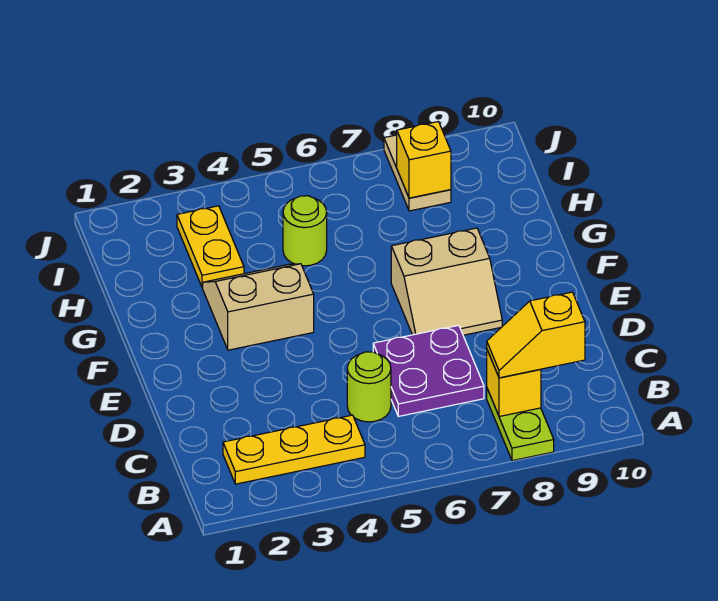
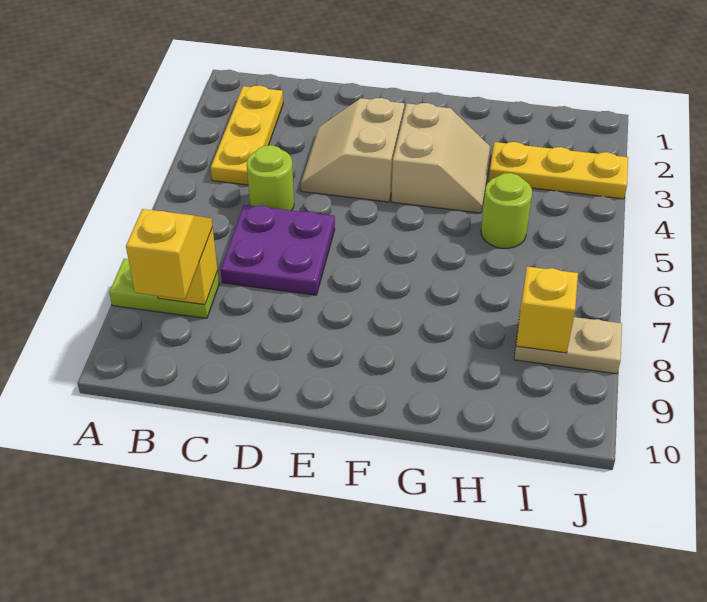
tan 2x2 slope [391,228,502,335] -> tan 2x2 slope moved to [301,98,404,202]
yellow 1x2 plate [177,206,244,288] -> yellow 1x3 plate [489,142,628,199]

